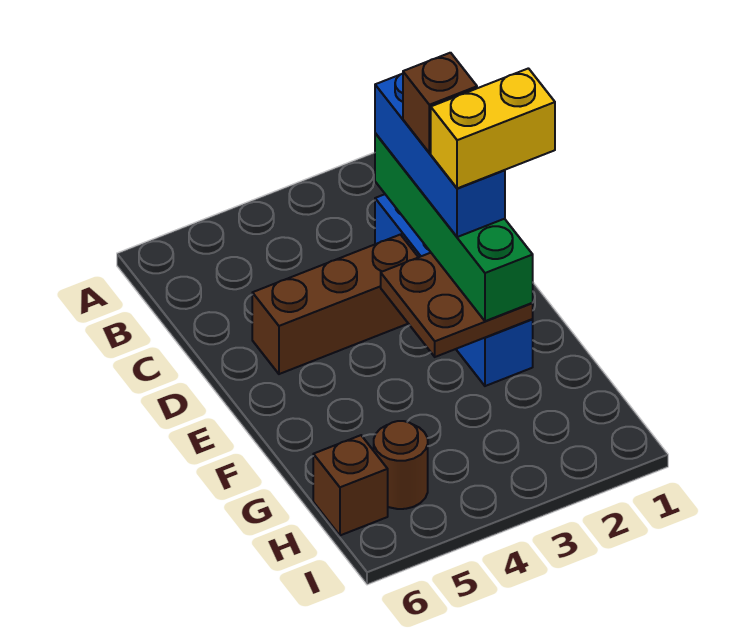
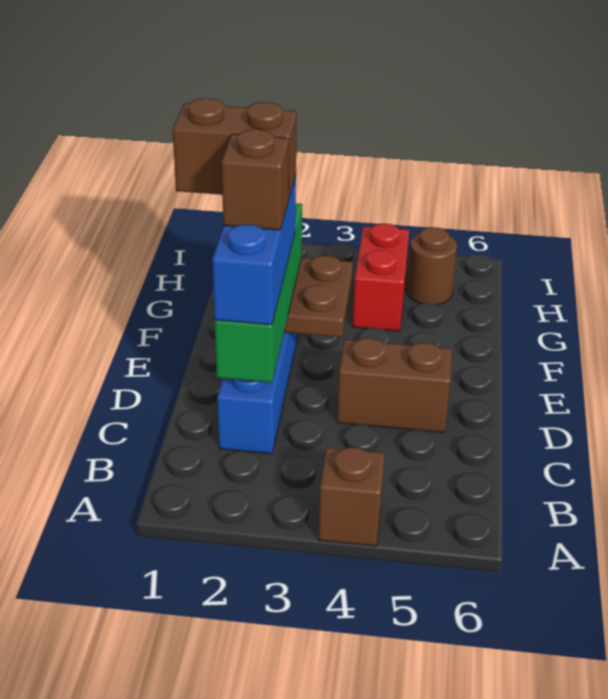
brown 1x3 brick [252,235,418,374] -> brown 1x2 brick [337,338,452,432]
yellow 1x2 brick [431,68,555,188] -> brown 1x2 brick [173,98,297,199]
none -> red 1x2 brick [353,224,409,331]
brown 1x1 brick [313,435,388,535] -> brown 1x1 brick moved to [318,447,385,546]

